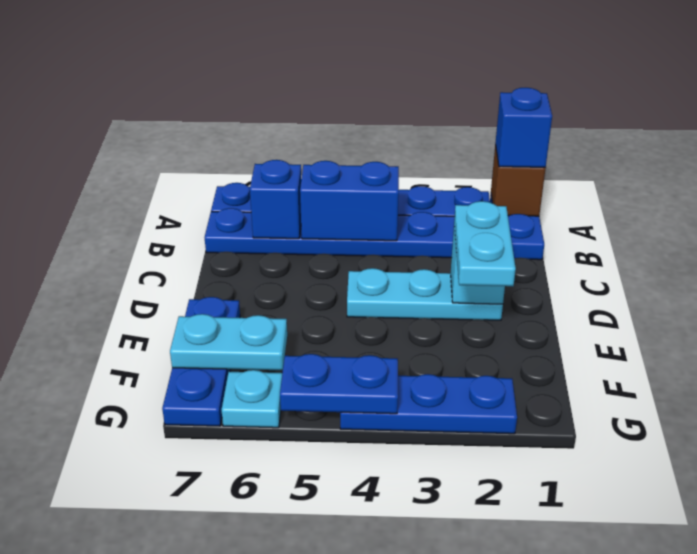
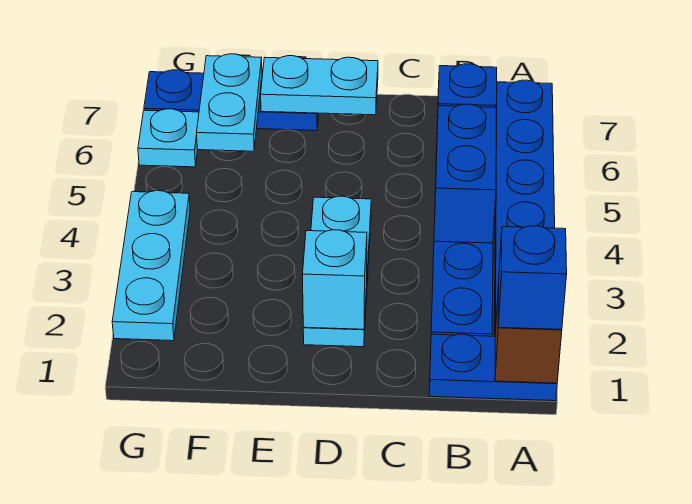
cyan 1x2 plate [454,201,516,286] -> cyan 1x2 plate moved to [261,56,378,115]
blue 1x3 plate [340,374,517,434] -> cyan 1x3 plate [112,191,190,341]
blue 1x2 plate [280,354,398,414] -> none

